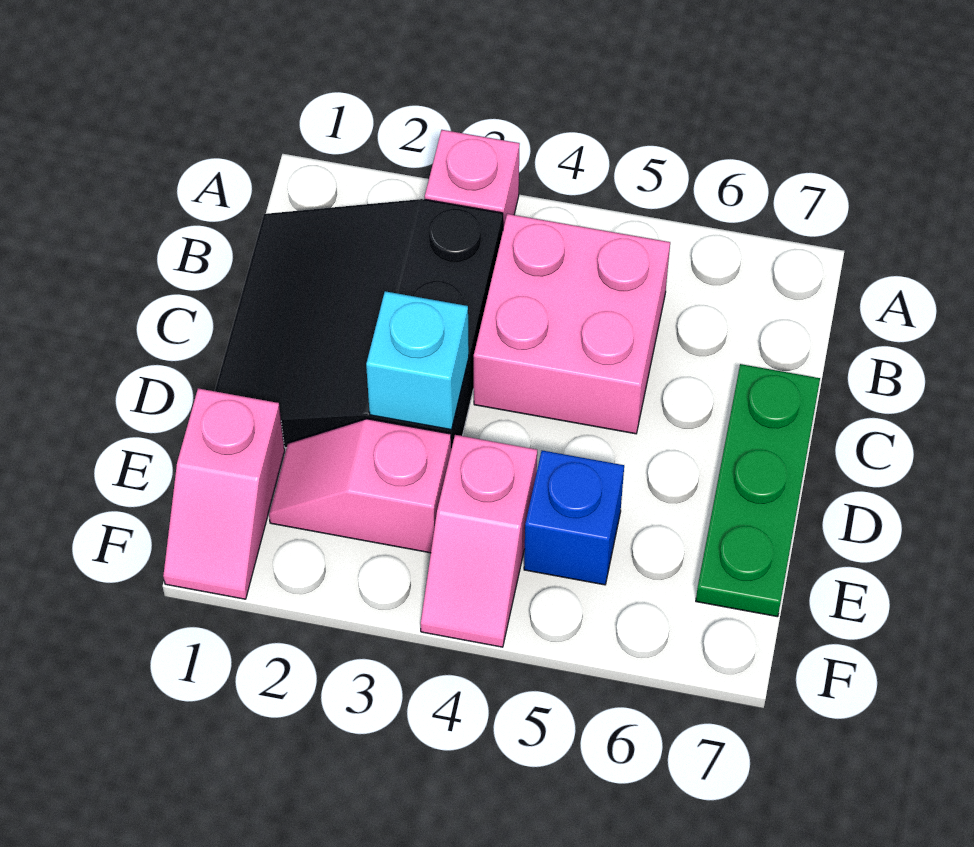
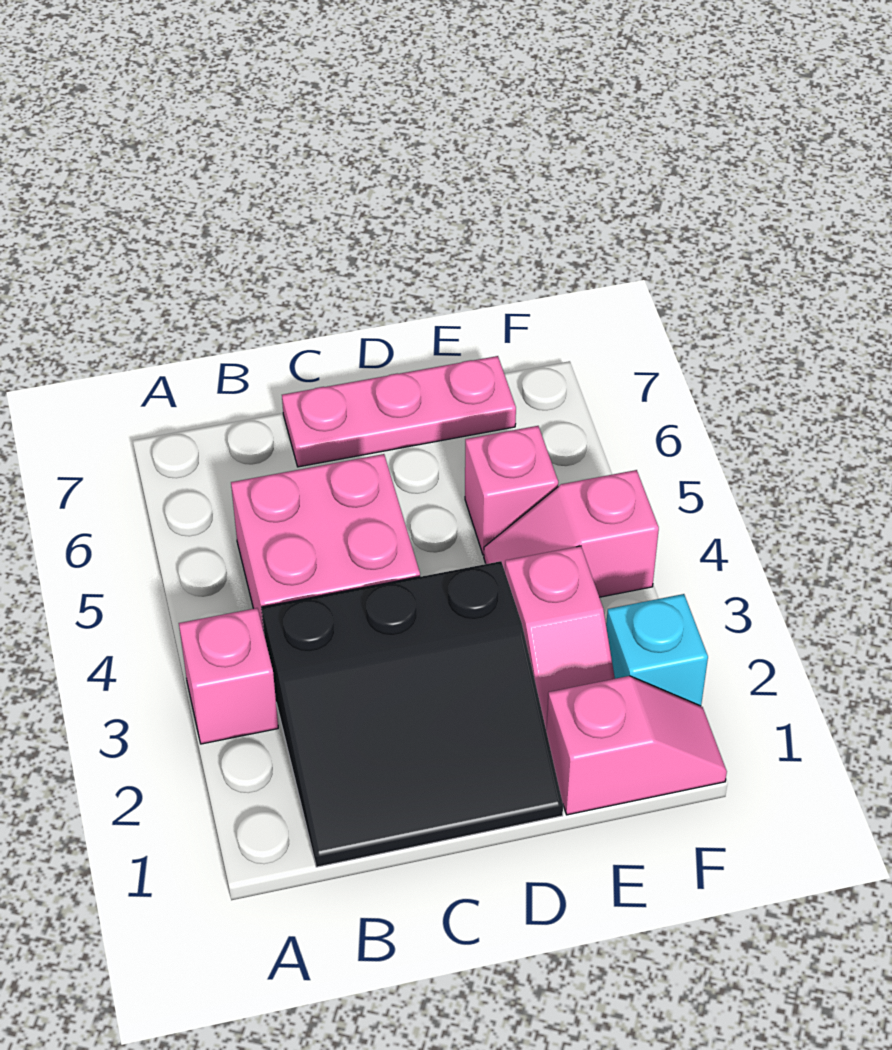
green 1x3 plate [696,364,820,617] -> pink 1x3 plate [282,356,516,467]
cyan 1x1 brick [366,291,469,430] -> cyan 1x1 brick moved to [606,594,708,706]
pink 1x2 slope [421,435,537,647] -> pink 1x2 slope turned to [484,470,659,597]
blue 1x1 brick [524,450,624,585] -> pink 1x1 brick [465,426,558,555]

